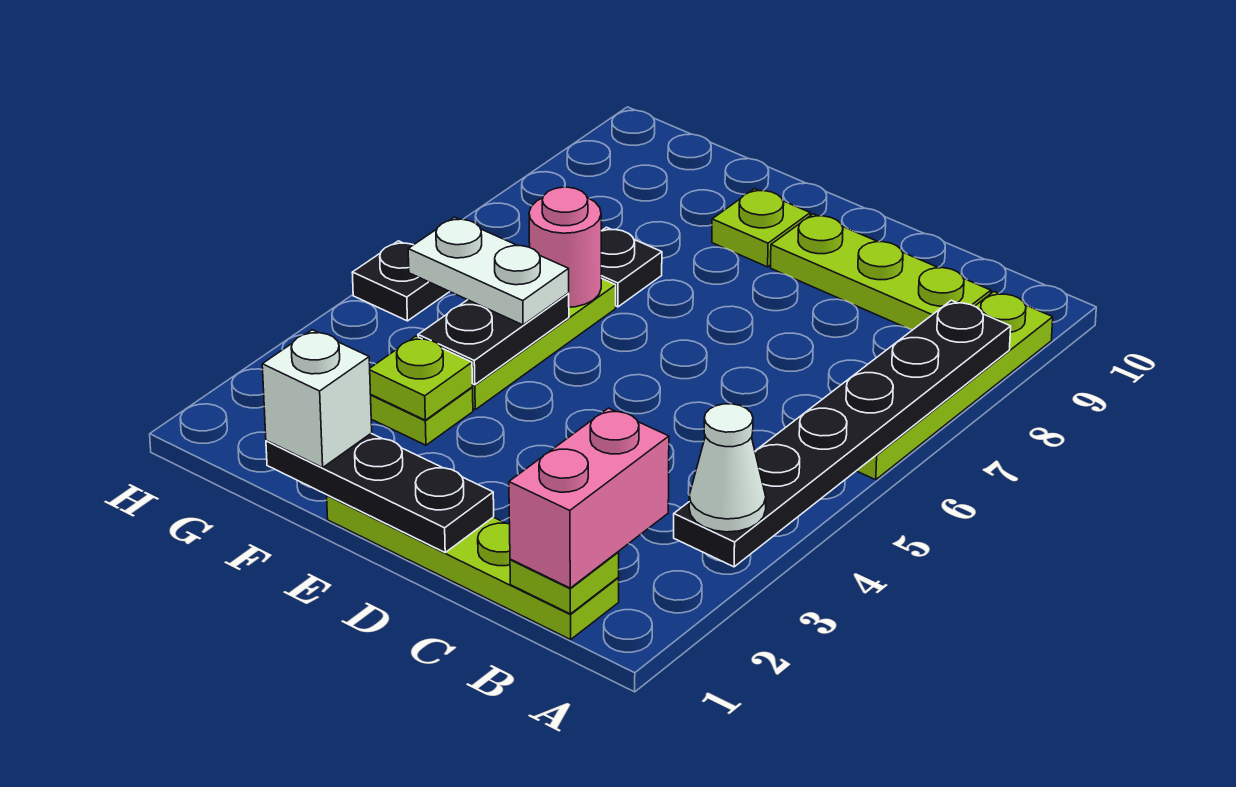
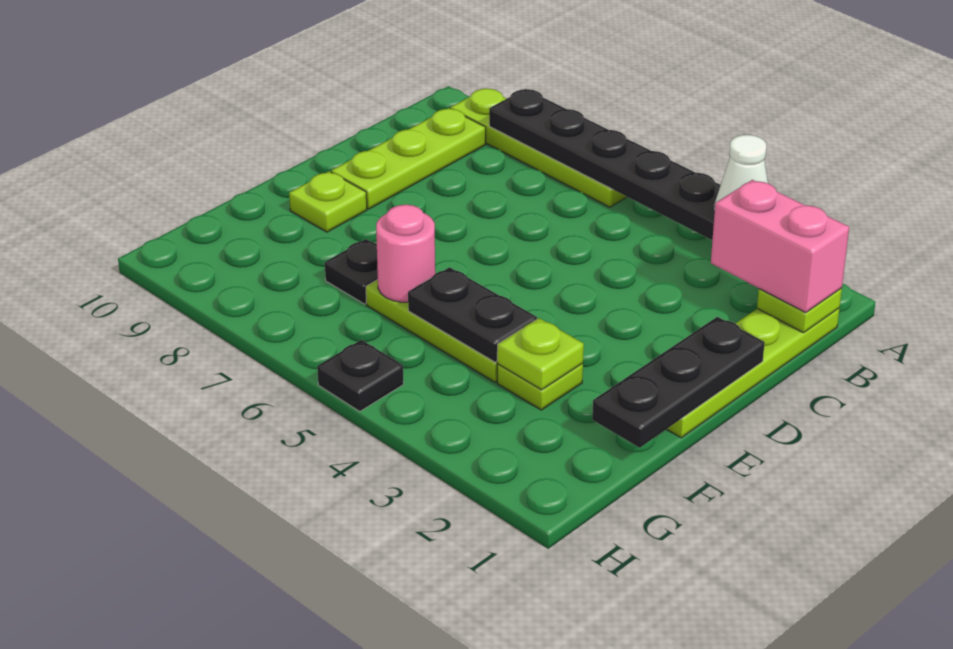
white 1x1 brick [262,330,372,468] -> none
white 1x2 plate [408,217,569,325] -> none

